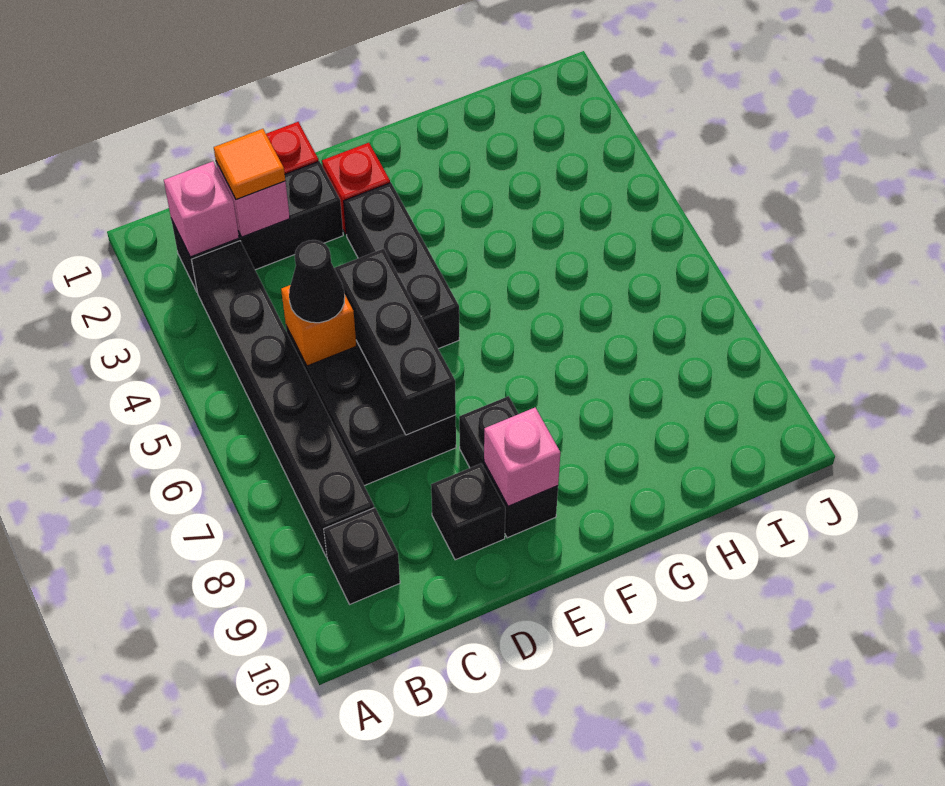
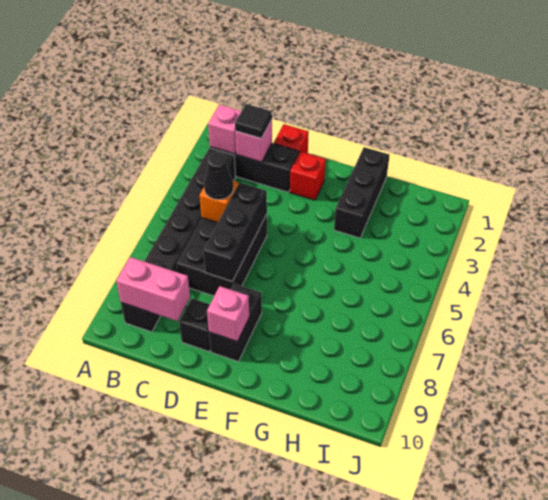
none -> pink 1x2 brick [116,257,190,321]
orange 1x1 tile [214,129,285,199] -> black 1x1 tile [235,104,272,138]
black 1x3 brick [344,183,459,349] -> black 1x3 brick moved to [334,147,390,238]

